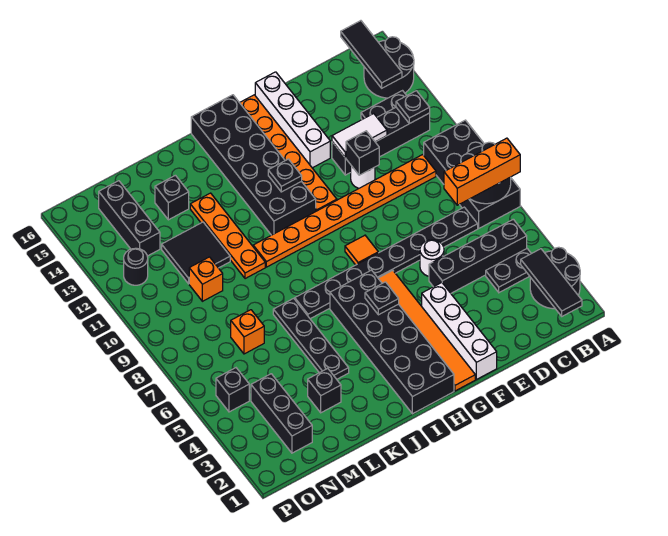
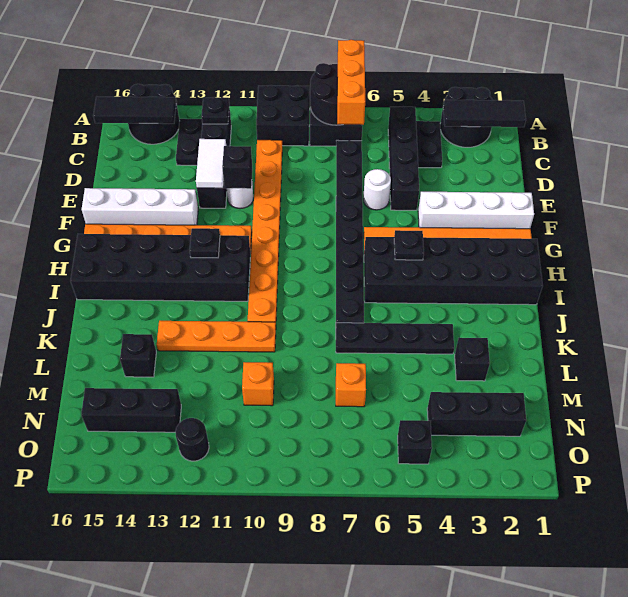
orange 1x1 tile [345,235,378,265] -> none
black 2x2 tile [162,222,230,284] -> none

